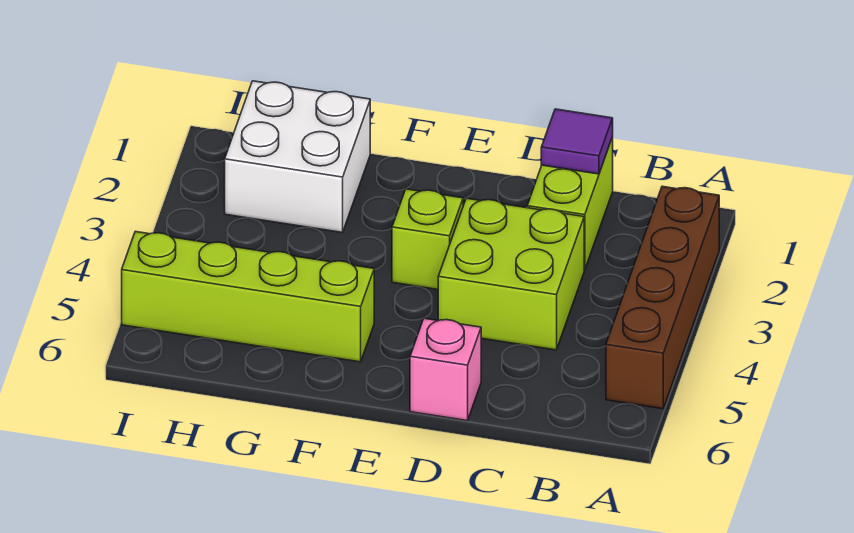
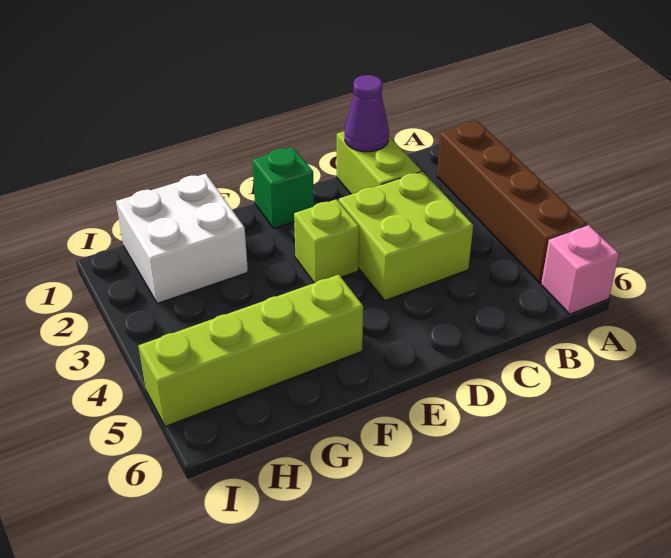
purple 1x1 tile [541,109,613,174] -> purple 1x1 cone [345,75,389,152]
pink 1x1 brick [410,318,481,421] -> pink 1x1 brick moved to [541,225,619,314]
none -> green 1x1 brick [252,147,314,228]

